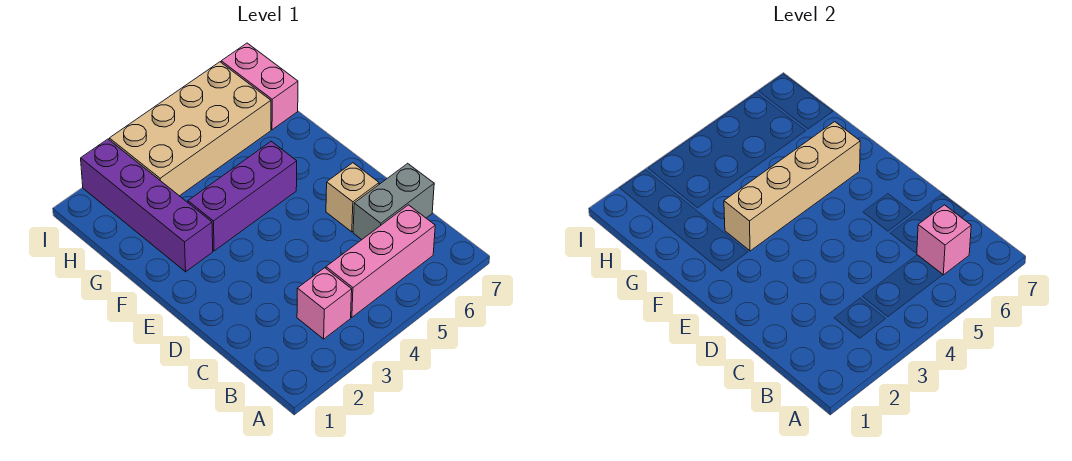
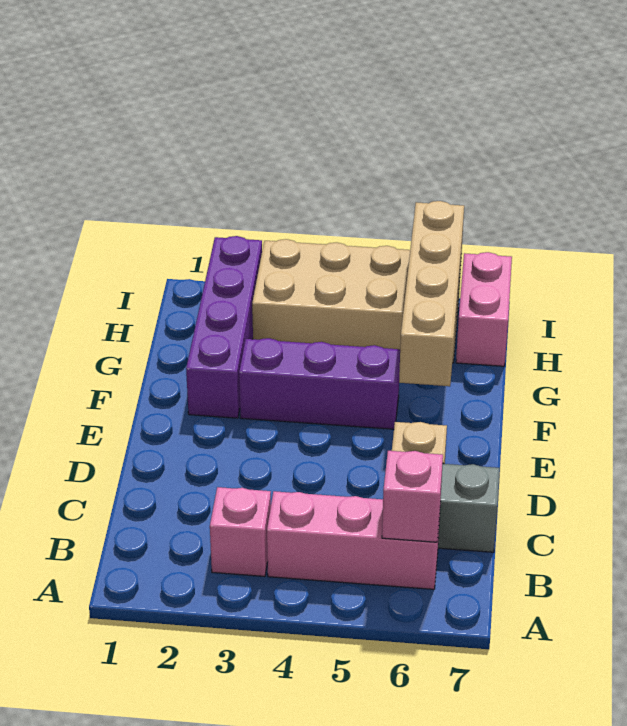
tan 1x4 brick [724,122,860,251] -> tan 1x4 brick turned to [399,201,464,386]

